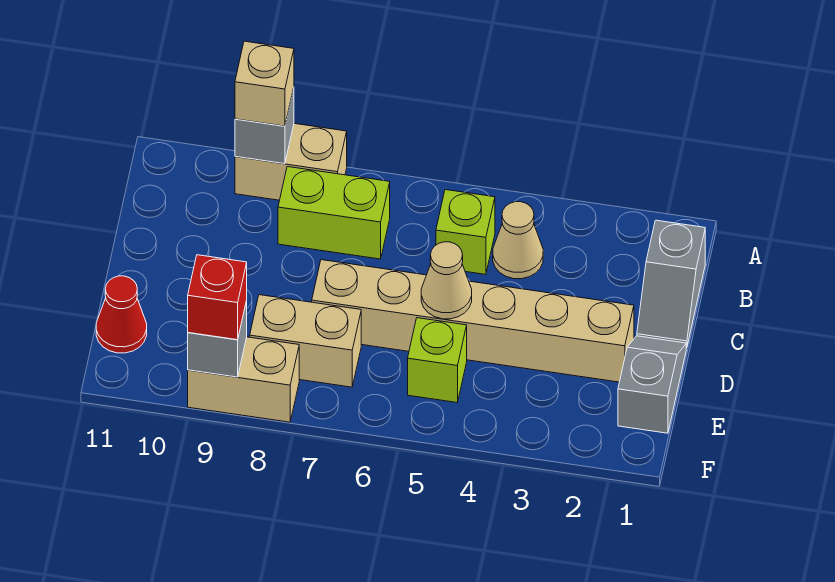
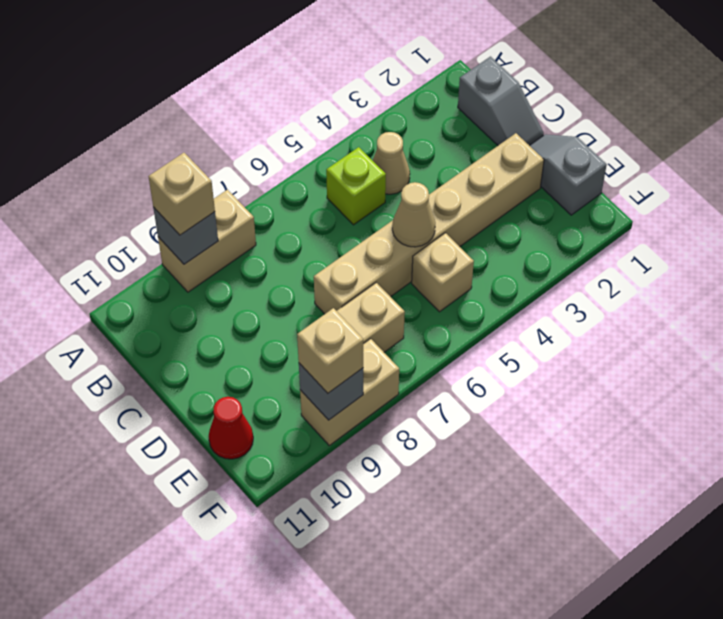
lime 1x2 brick [278,167,390,259] -> none
lime 1x1 brick [408,318,467,403] -> tan 1x1 brick [412,233,474,312]
red 1x1 brick [188,255,247,340] -> tan 1x1 brick [297,308,363,393]

